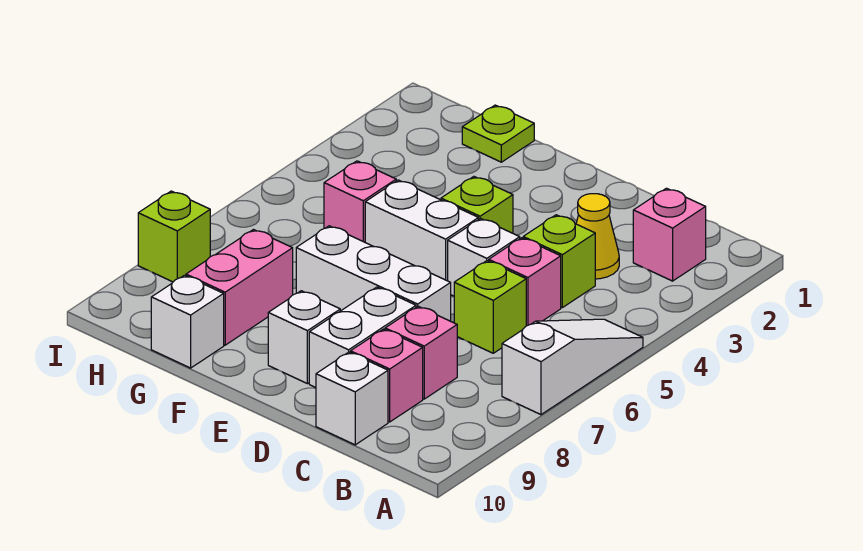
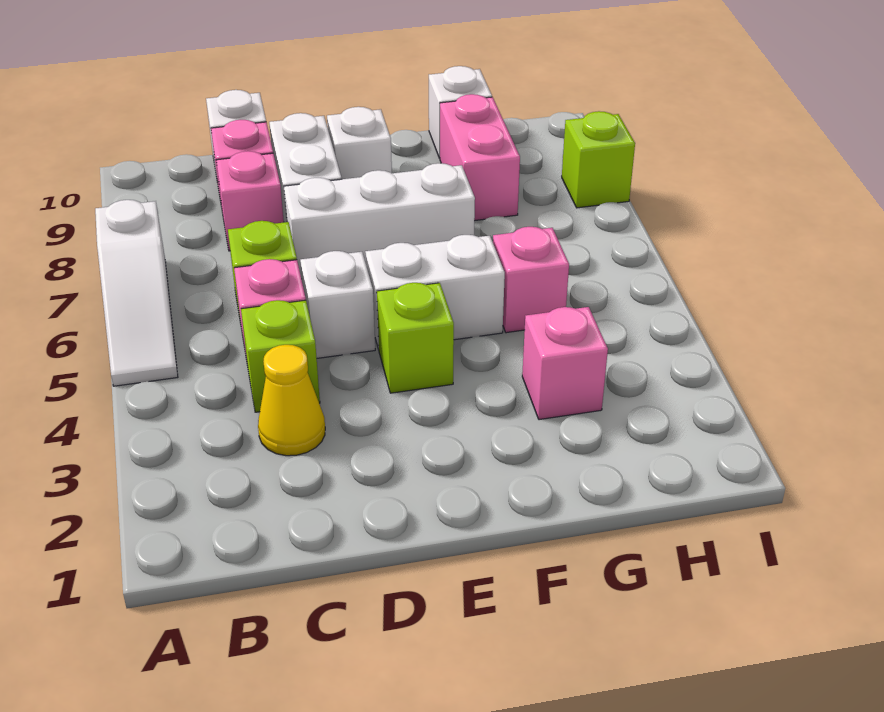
pink 1x1 brick [633,188,706,281] -> pink 1x1 brick moved to [522,307,608,420]
lime 1x1 plate [462,105,534,162] -> none

